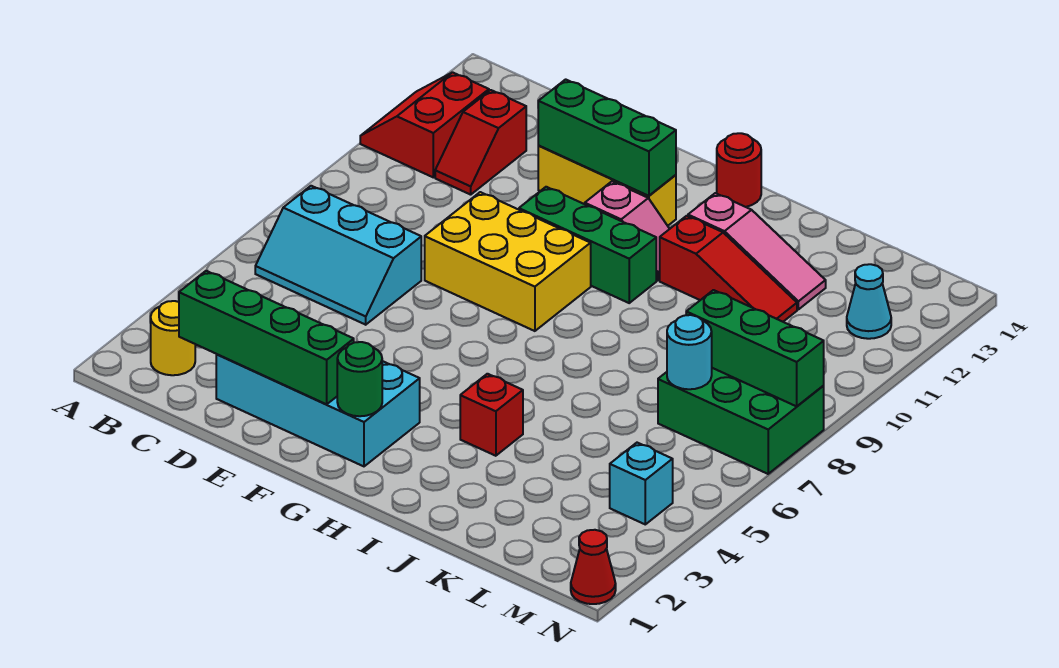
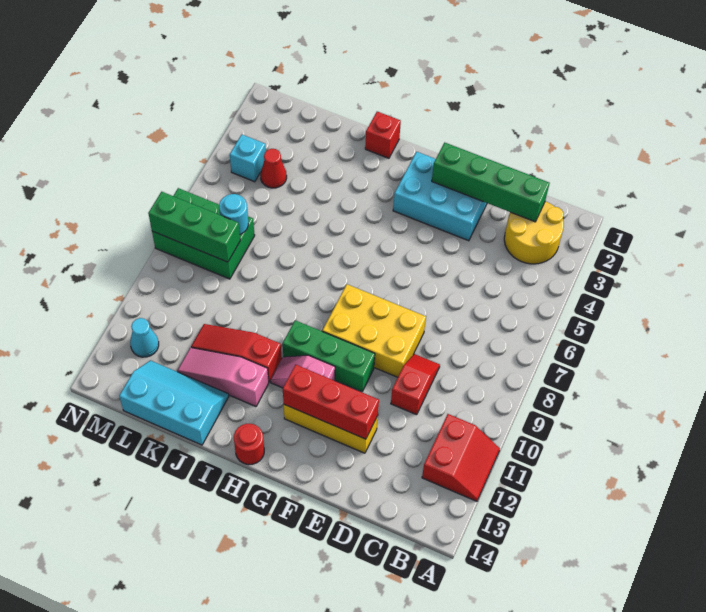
yellow 1x1 round brick [151,301,195,375] -> yellow 2x2 round brick [504,201,564,264]
cyan 2x3 slope [255,186,421,325] -> cyan 2x3 slope moved to [119,360,229,445]
red 1x2 slope [435,90,526,195] -> red 1x2 slope moved to [391,354,440,415]
cyan 2x4 brick [216,354,420,466] -> cyan 2x3 brick [393,152,487,241]
green 1x3 brick [538,79,676,196] -> red 1x3 brick [283,365,379,439]
green 1x1 round brick [337,342,382,416] -> none
red 1x1 brick [460,374,523,456] -> red 1x1 brick moved to [365,112,401,158]
red 1x1 cone [571,530,616,604] -> red 1x1 cone moved to [260,149,287,188]

